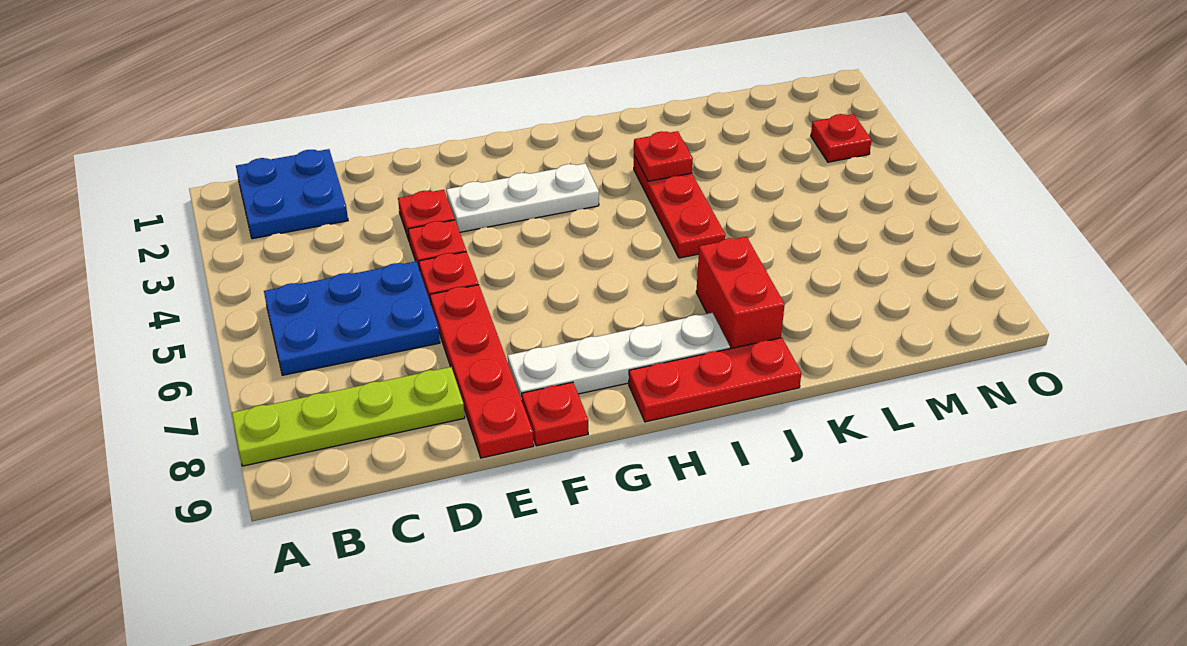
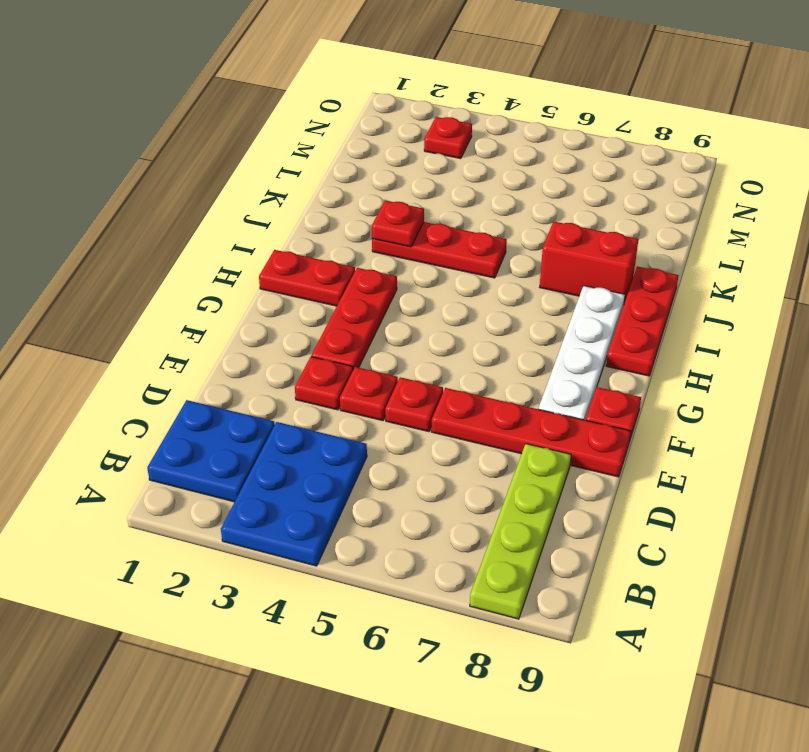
blue 2x3 plate [264,261,440,375] -> blue 2x3 plate moved to [221,422,367,566]
white 1x3 plate [446,164,599,232] -> red 1x3 plate [311,268,397,370]
none -> red 1x2 plate [259,250,355,306]

